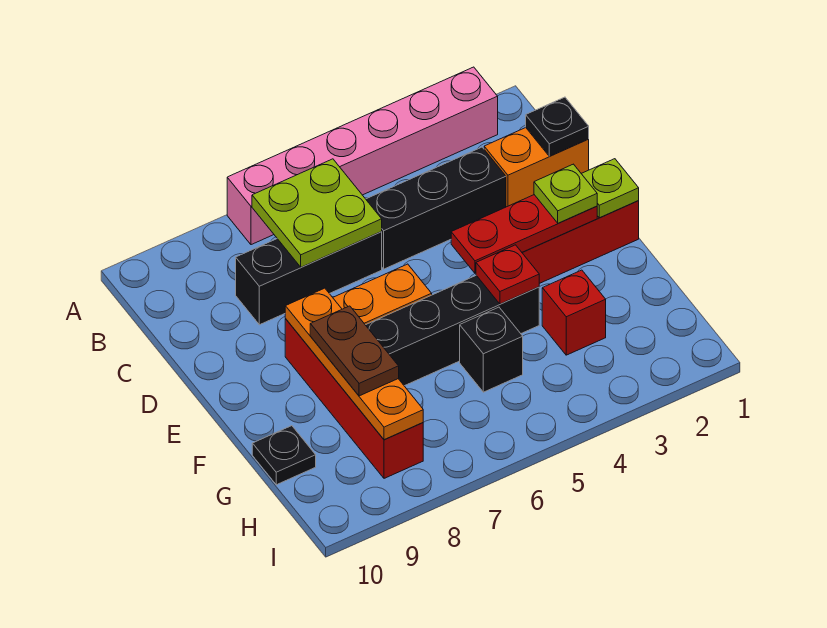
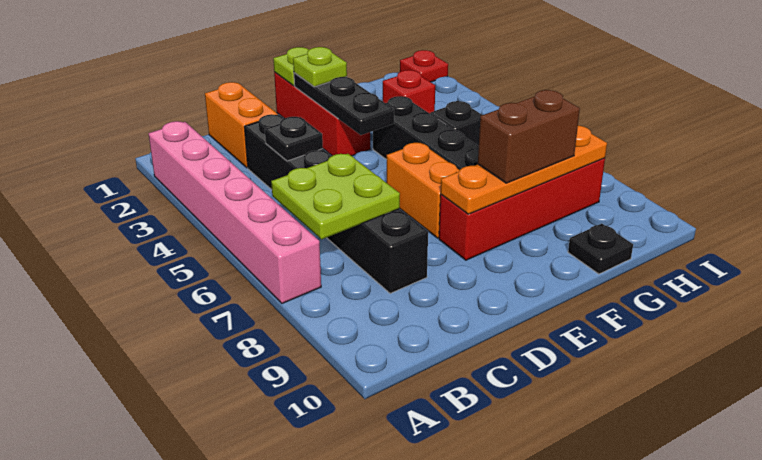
black 1x1 plate [526,97,589,156] -> black 1x1 plate moved to [265,117,323,161]
red 1x3 plate [451,195,597,273] -> black 1x3 plate [294,73,394,135]
red 1x1 plate [476,245,539,304] -> red 1x1 plate moved to [400,50,448,82]
brown 1x2 plate [310,306,399,396] -> brown 1x2 brick [478,90,580,183]

